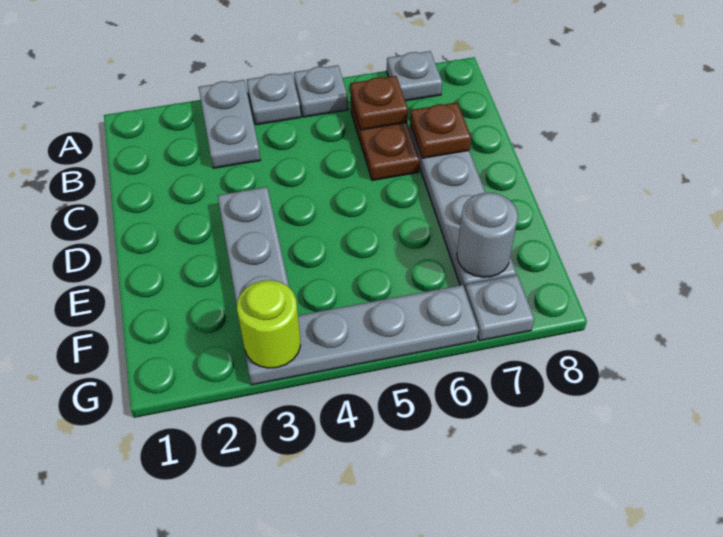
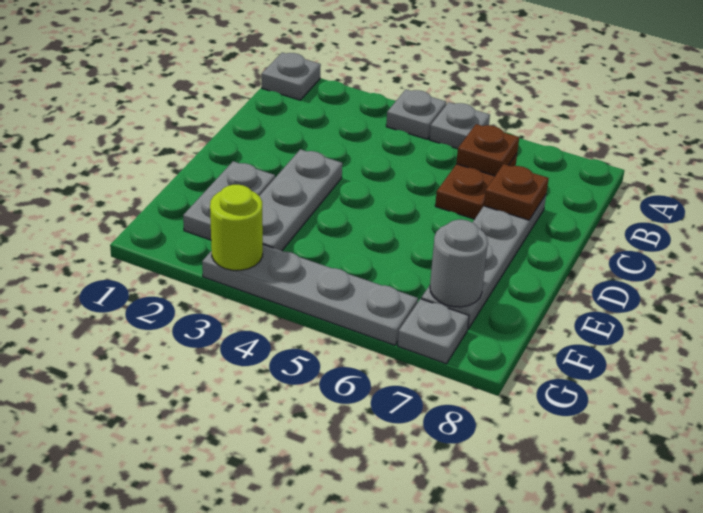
grey 1x2 plate [199,80,260,168] -> grey 1x2 plate moved to [183,161,275,240]
grey 1x1 plate [387,51,442,101] -> grey 1x1 plate moved to [262,53,321,100]

